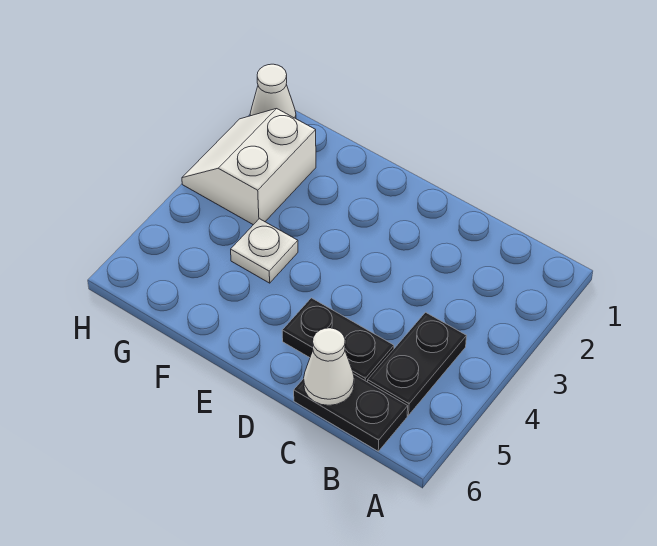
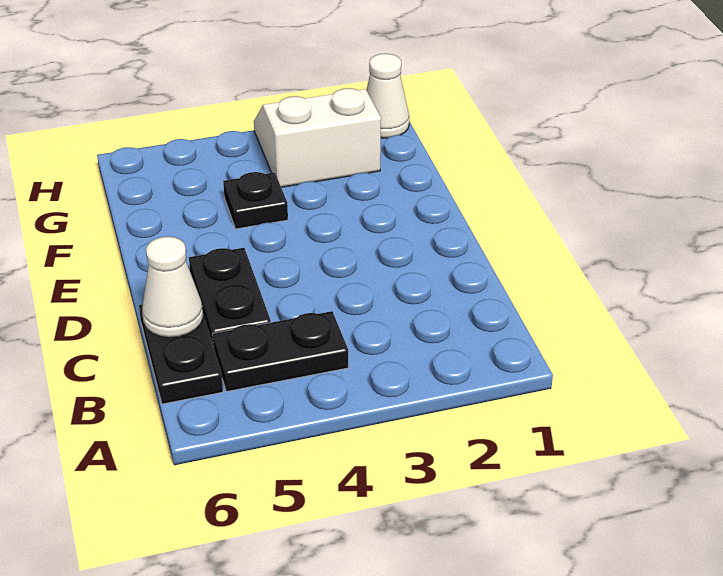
white 1x1 plate [231,219,298,283] -> black 1x1 plate [223,172,288,229]

